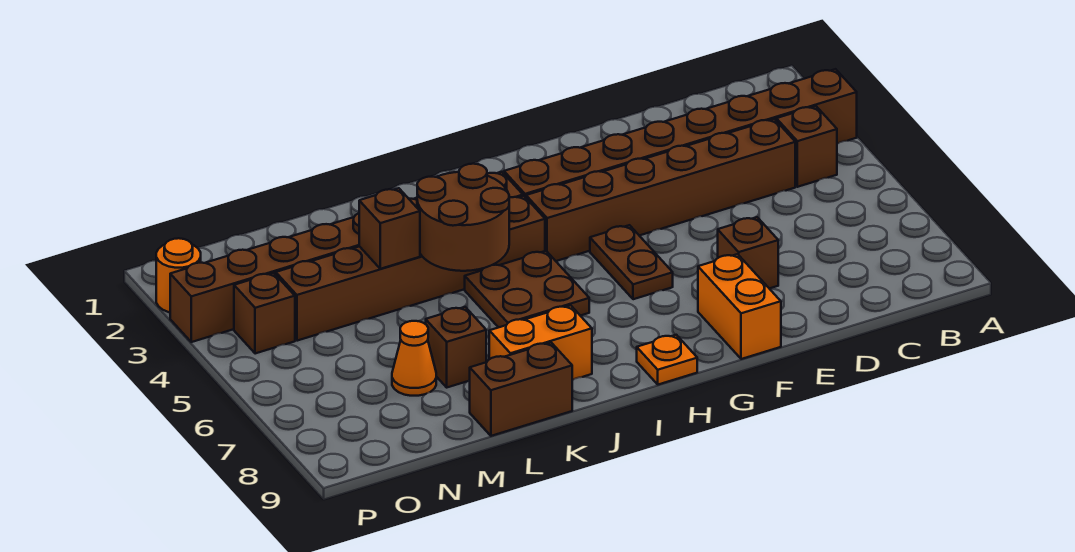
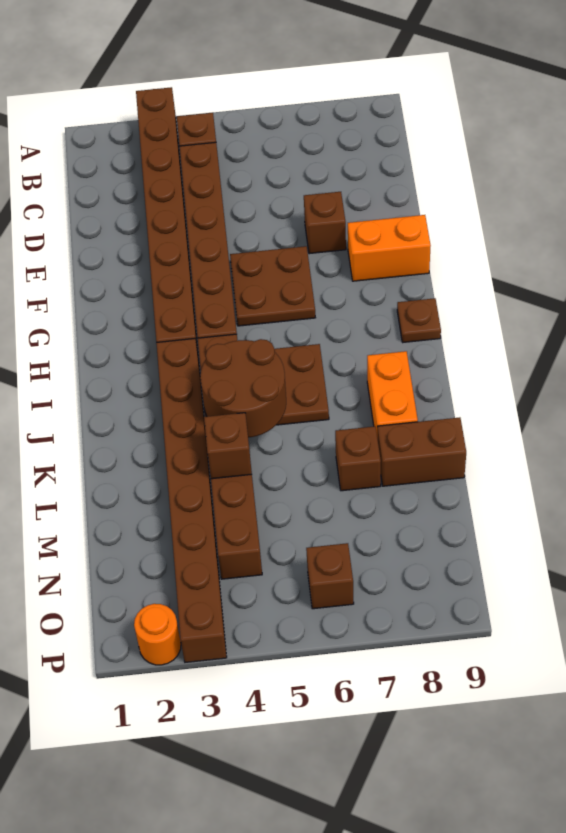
brown 1x2 plate [590,225,673,299] -> brown 2x2 plate [230,246,315,326]
orange 1x1 plate [637,335,697,385] -> brown 1x1 plate [397,298,441,342]
brown 1x2 brick [470,343,572,436] -> brown 1x2 brick turned to [378,417,466,486]
orange 1x1 cone [392,321,436,396] -> none
brown 1x1 brick [234,273,295,354] -> brown 1x1 brick moved to [306,543,354,609]

